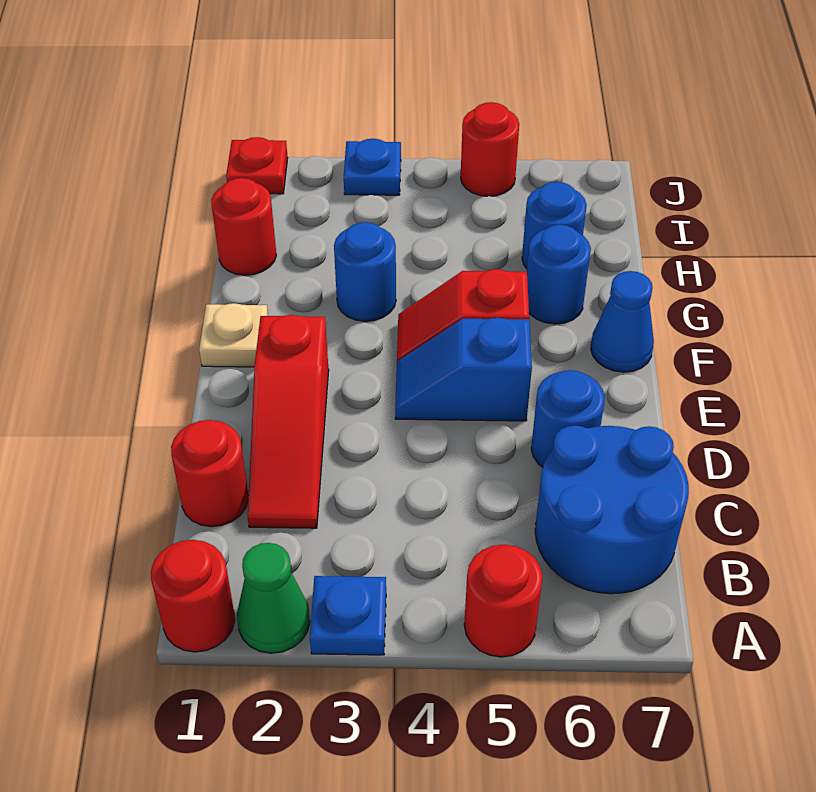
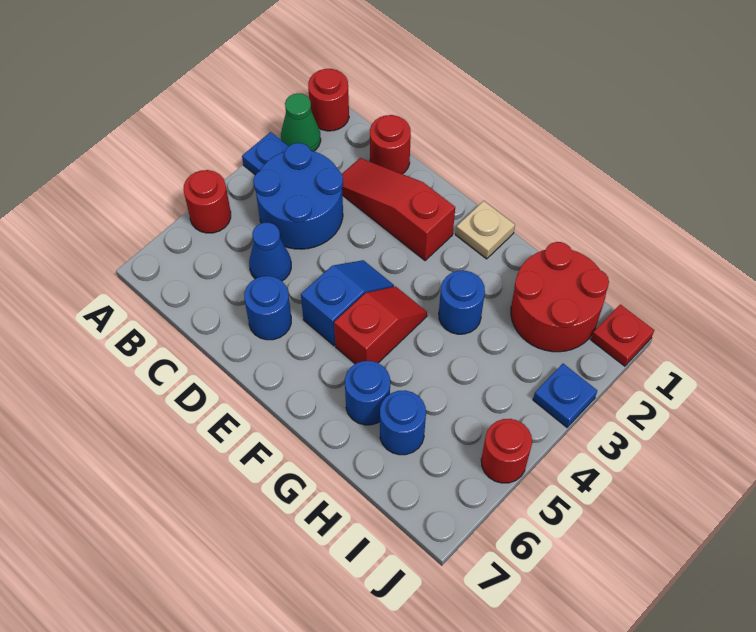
blue 2x2 round brick [535,425,689,594] -> blue 2x2 round brick moved to [253,143,343,249]
blue 1x1 cone [591,271,654,372] -> blue 1x1 cone moved to [249,223,291,281]
red 1x1 round brick [211,178,276,275] -> red 2x2 round brick [511,242,609,352]

